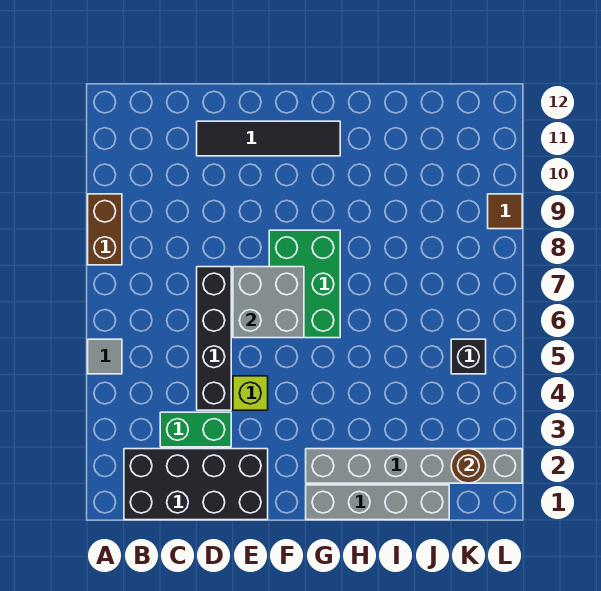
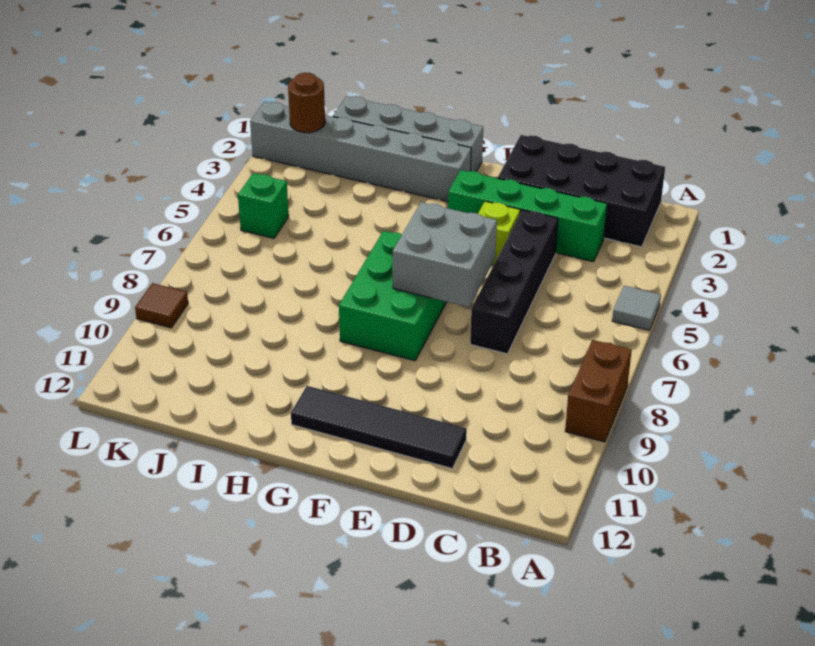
green 1x2 brick [160,412,231,447] -> green 1x4 brick [448,170,607,262]
black 1x1 brick [451,339,486,374] -> green 1x1 brick [238,173,289,238]

